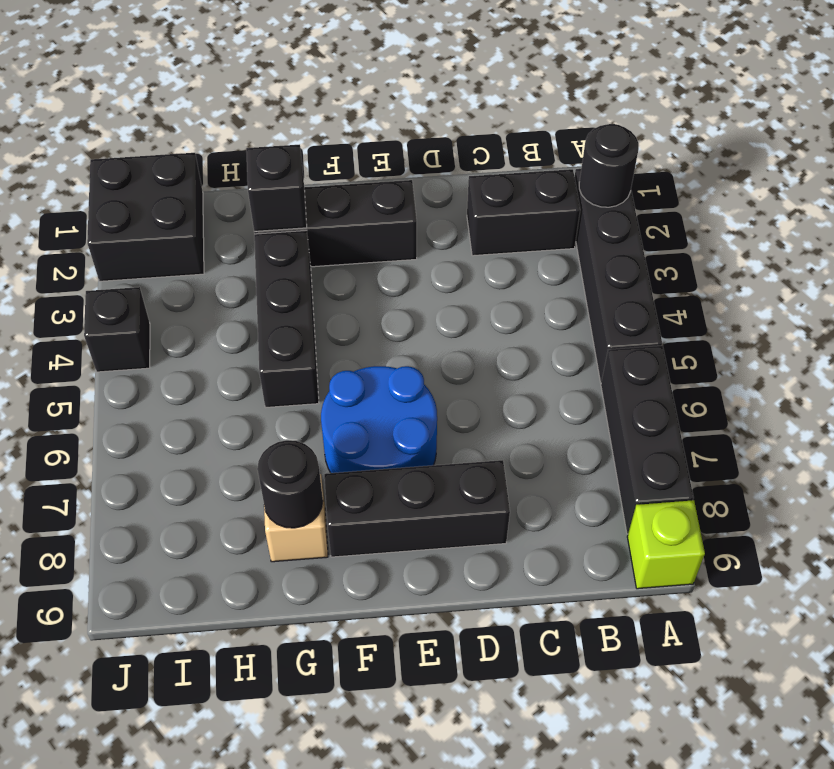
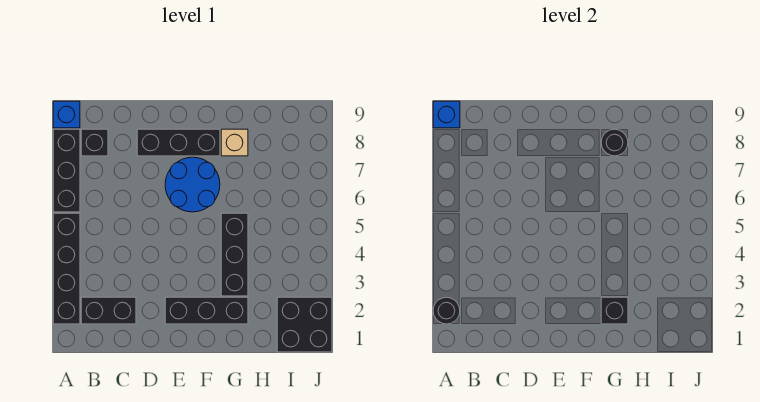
lime 1x1 brick [627,500,705,589] -> blue 1x1 brick [53,101,80,128]
none -> blue 1x1 brick [433,101,460,128]
black 1x1 brick [84,287,150,372] -> black 1x1 brick moved to [81,129,108,156]

